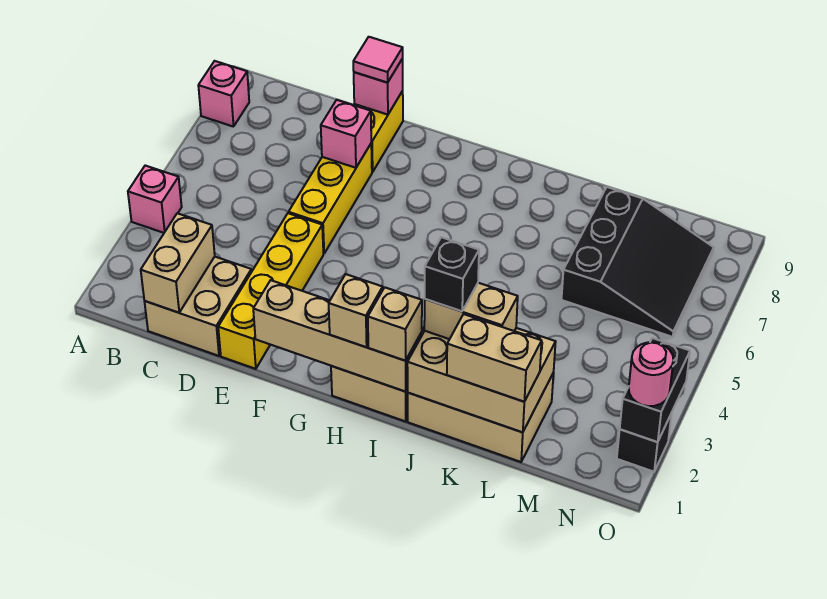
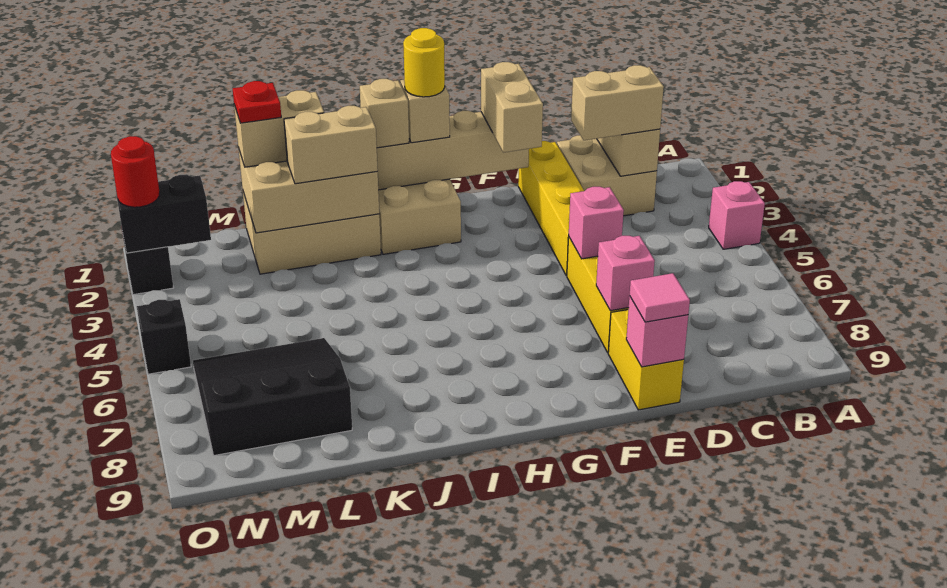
pink 1x1 brick [198,61,249,127] -> pink 1x1 brick moved to [569,187,624,259]
none -> tan 1x2 brick [571,65,664,140]
none -> tan 1x2 brick [481,62,543,152]
none -> yellow 1x1 round brick [403,28,445,97]
black 1x1 brick [425,237,479,311] -> black 1x1 brick moved to [137,299,191,374]
none -> red 1x1 plate [233,81,281,123]
black 3x3 slope [561,187,714,337] -> black 3x3 slope turned to [193,338,352,456]
black 1x2 brick [620,338,690,442] -> black 1x2 brick turned to [116,175,211,253]
pink 1x1 round brick [629,342,673,406] -> red 1x1 round brick [111,136,160,207]

